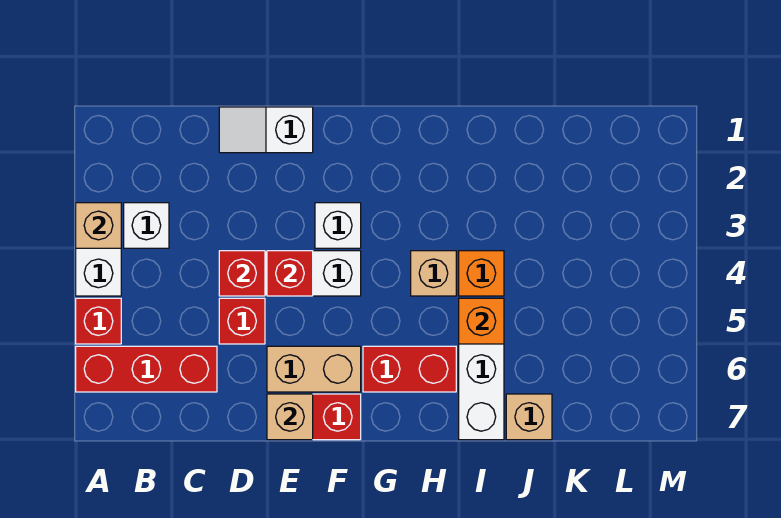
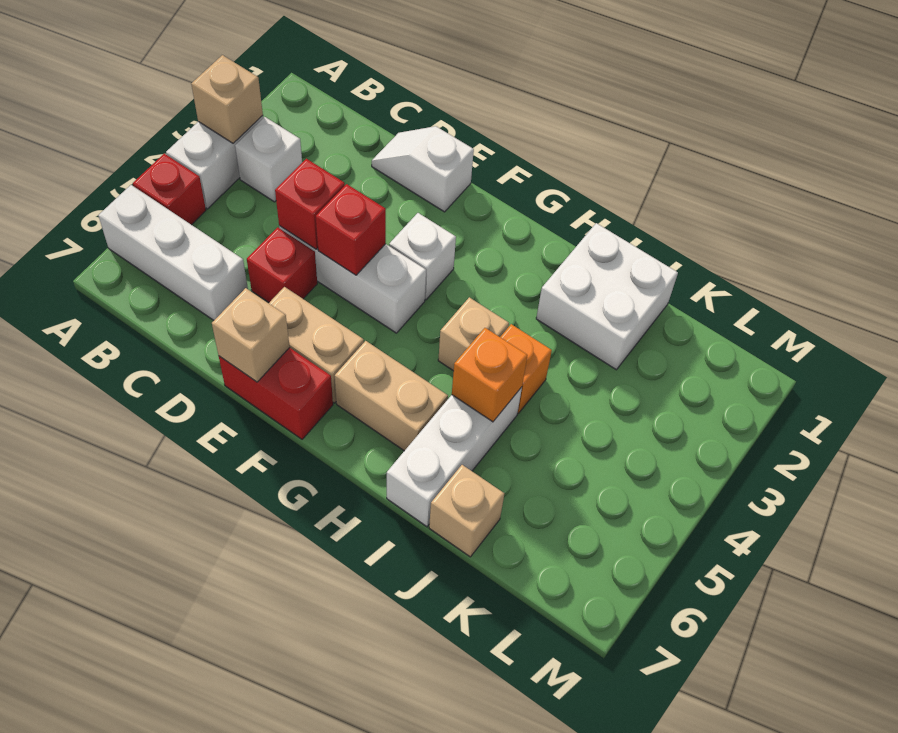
red 1x3 brick [76,346,217,392] -> white 1x3 brick [99,185,248,320]
red 1x2 brick [363,346,456,392] -> tan 1x2 brick [335,341,448,451]
none -> white 2x2 brick [536,223,678,370]

